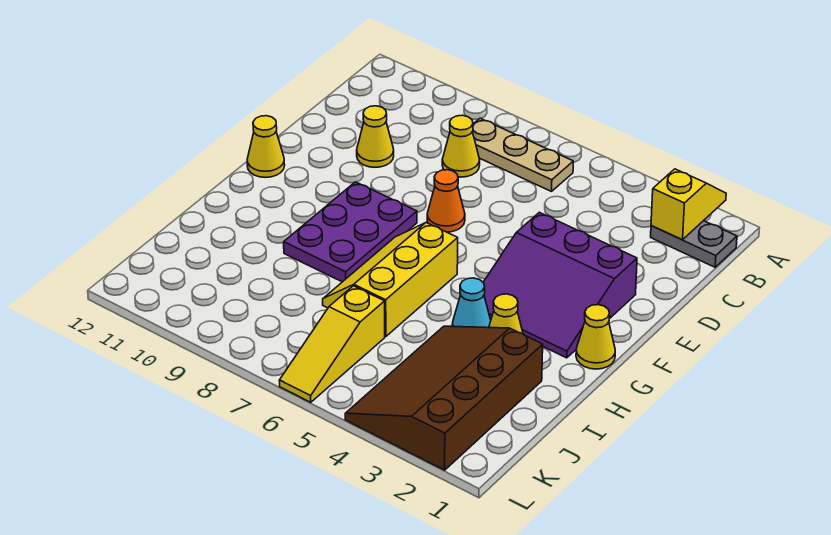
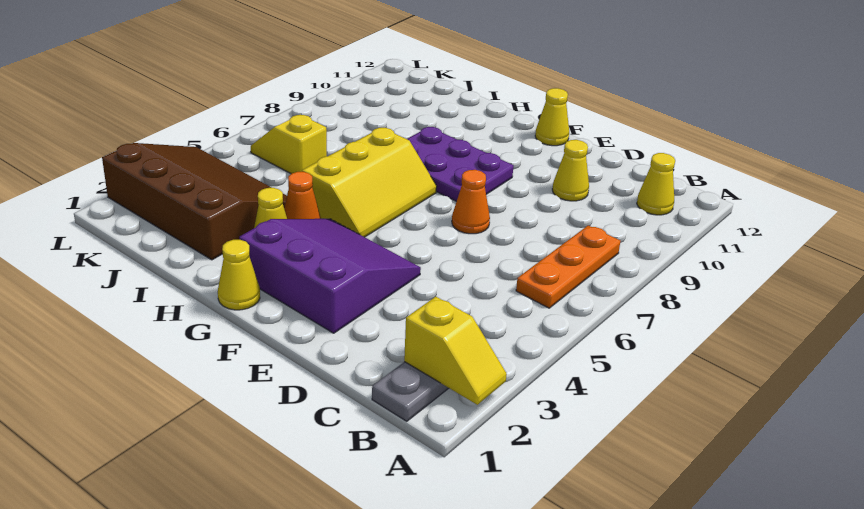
tan 1x3 plate [472,118,573,191] -> orange 1x3 plate [516,226,620,308]
yellow 1x1 cone [442,115,480,177] -> yellow 1x1 cone moved to [637,153,675,215]
purple 3x3 slope [483,212,637,358] -> purple 3x3 slope turned to [239,219,421,333]
yellow 2x3 slope [323,223,458,336] -> yellow 2x3 slope turned to [302,128,437,237]
cyan 1x1 cone [452,278,491,328] -> orange 1x1 cone [284,172,321,219]
yellow 1x3 slope [279,286,385,402] -> yellow 1x2 slope [251,115,327,174]

